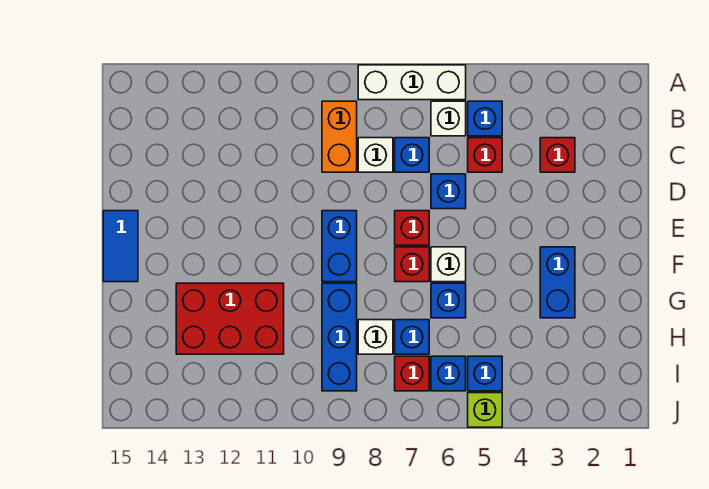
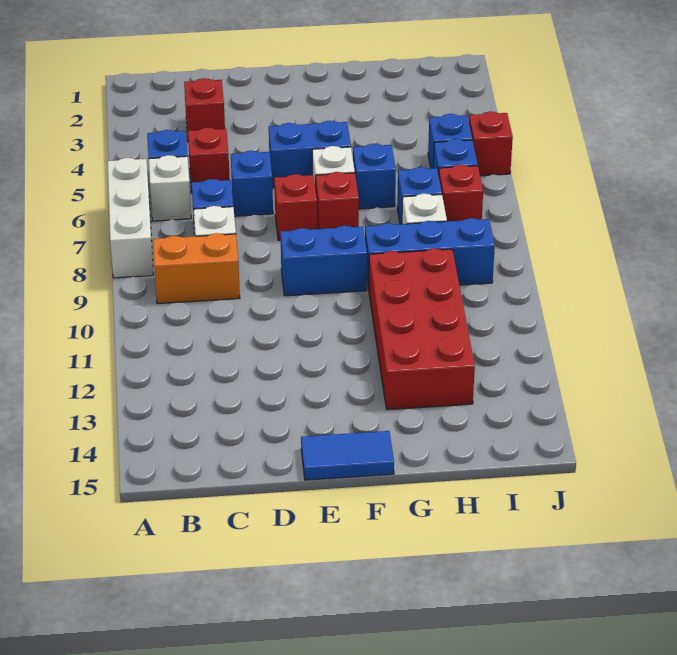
blue 1x2 brick [540,247,575,318] -> blue 1x2 brick moved to [269,121,351,188]
red 2x3 brick [176,283,284,354] -> red 2x4 brick [369,249,475,410]
lime 1x1 brick [468,393,502,427] -> red 1x1 brick [469,112,513,176]

